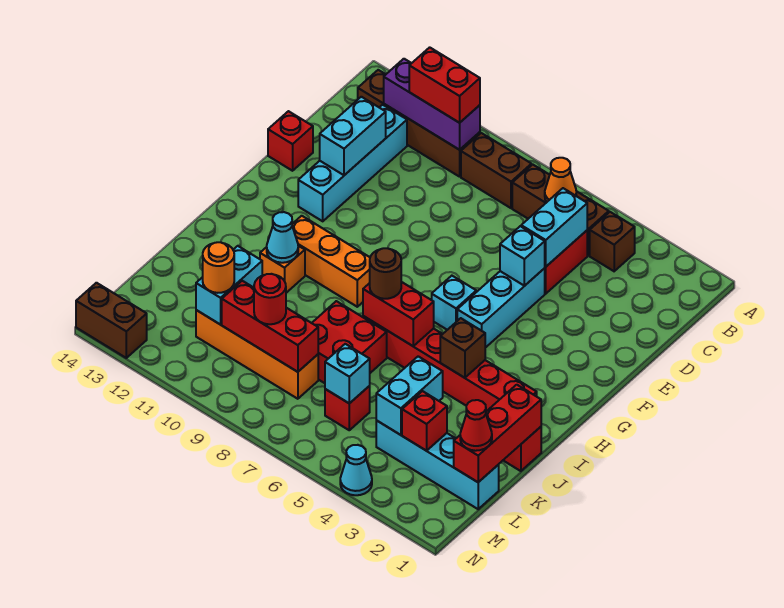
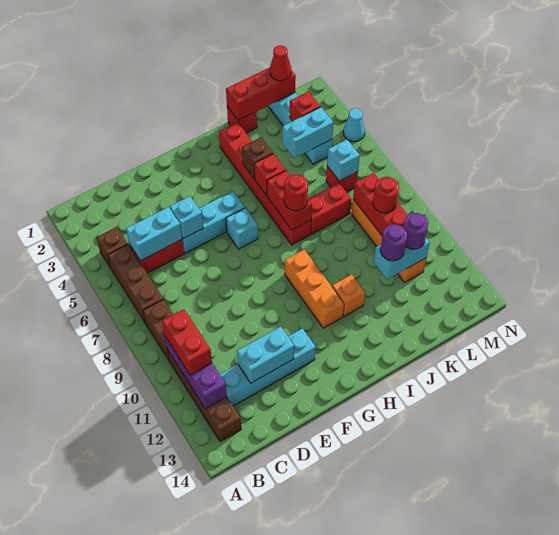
orange 1x1 cone [545,158,576,202] -> none
red 1x1 brick [268,111,313,171] -> red 1x1 brick moved to [254,154,286,196]
brown 1x1 round brick [370,248,401,299] -> red 1x1 round brick [284,174,308,211]
cyan 1x1 cone [267,212,298,263] -> none
red 2x2 brick [312,301,387,383] -> red 1x2 brick [308,183,351,234]
none -> purple 1x1 round brick [380,224,407,261]
orange 1x1 round brick [203,242,234,293] -> purple 1x1 round brick [403,213,428,249]
brown 1x2 brick [76,283,147,358] -> none

